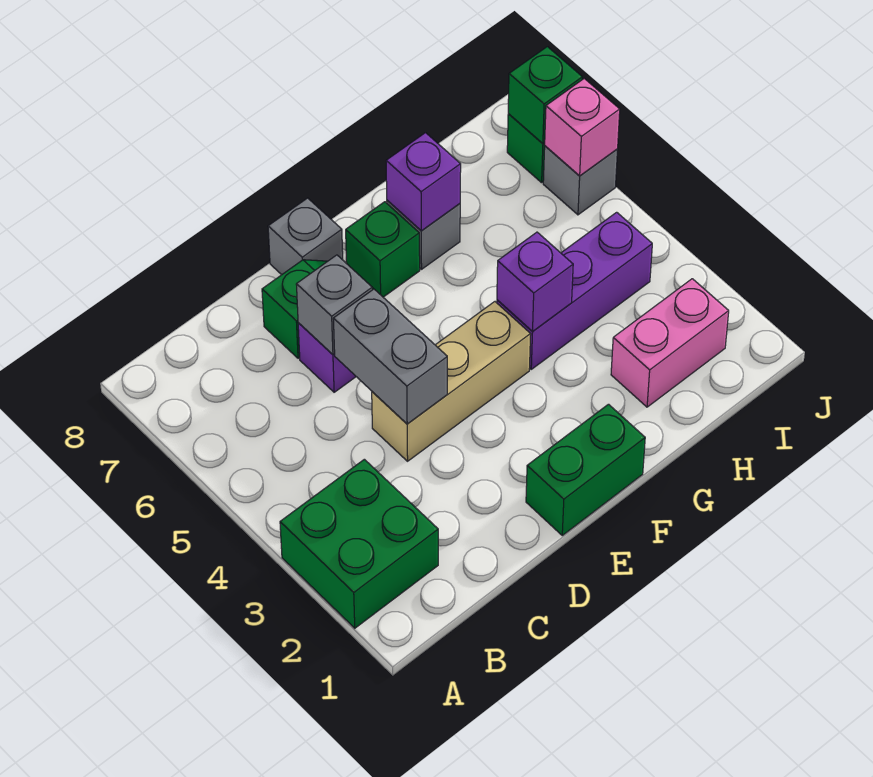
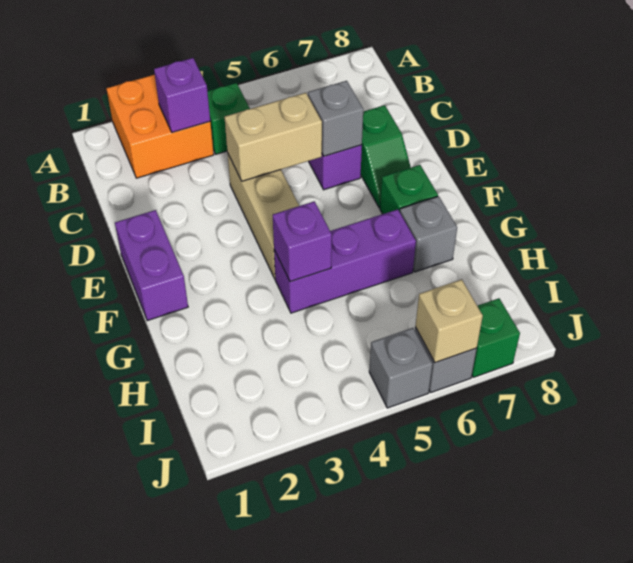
green 2x2 brick [280,459,438,628] -> orange 2x2 brick [106,75,214,178]
grey 1x2 brick [333,289,447,424] -> tan 1x2 brick [225,93,322,181]
green 1x2 brick [526,404,645,535] -> purple 1x2 brick [115,210,188,321]
grey 1x1 brick [268,198,343,275] -> grey 1x1 brick moved to [369,328,432,408]
purple 1x3 brick [497,212,652,369] -> purple 1x3 brick turned to [274,209,416,313]
purple 1x1 brick [386,133,461,231] -> purple 1x1 brick moved to [154,58,210,132]
pink 1x2 brick [611,279,729,407] -> none
pink 1x1 brick [545,79,620,176] -> tan 1x1 brick [415,280,483,363]
green 1x1 brick [508,47,582,143] -> green 1x1 brick moved to [207,83,250,154]

